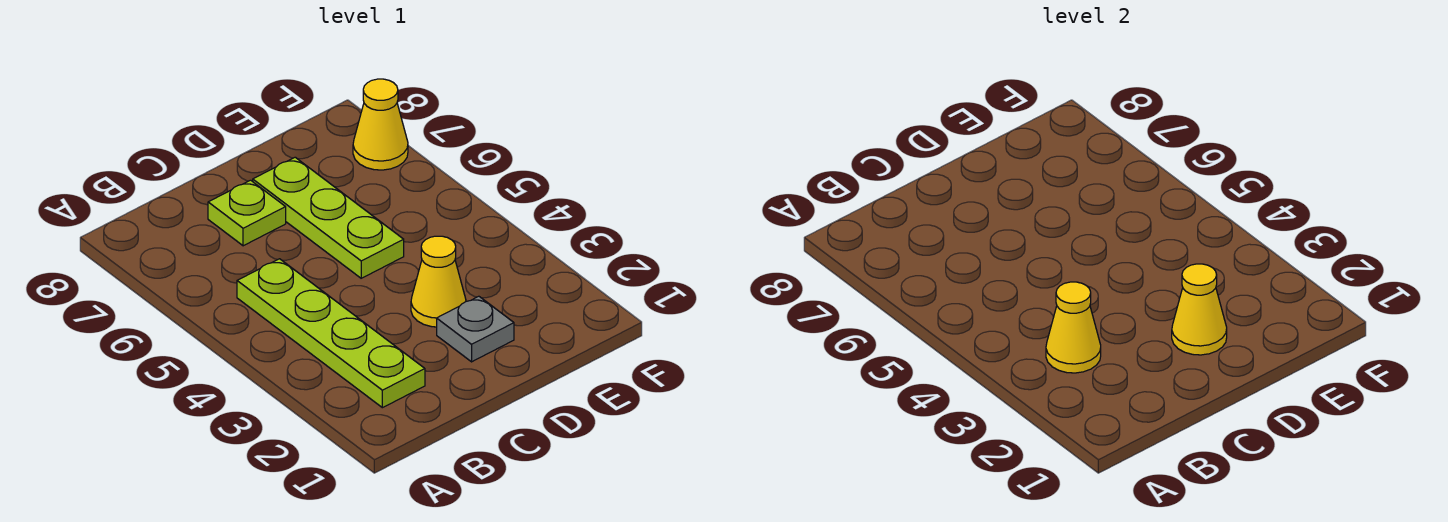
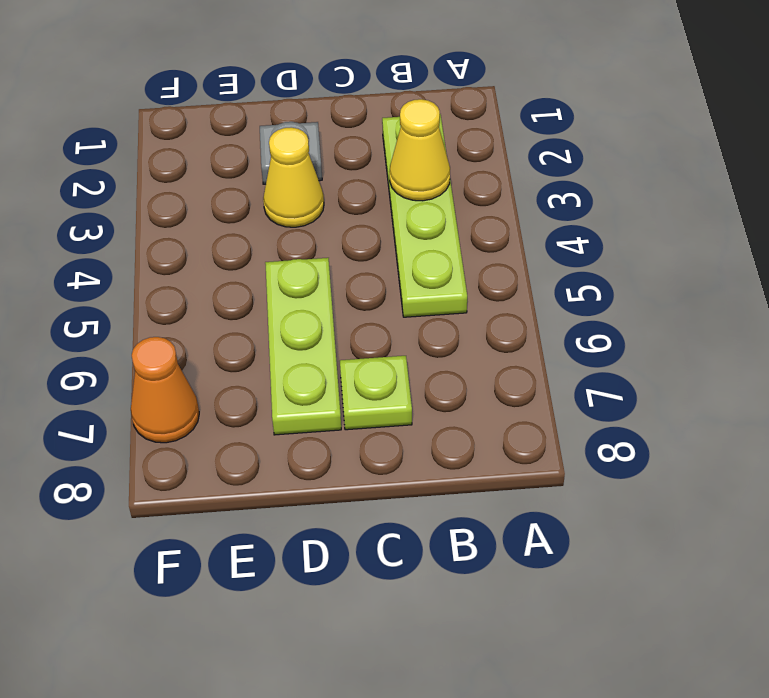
yellow 1x1 cone [1172,264,1227,355] -> none
yellow 1x1 cone [353,79,408,170] -> orange 1x1 cone [131,337,199,443]

